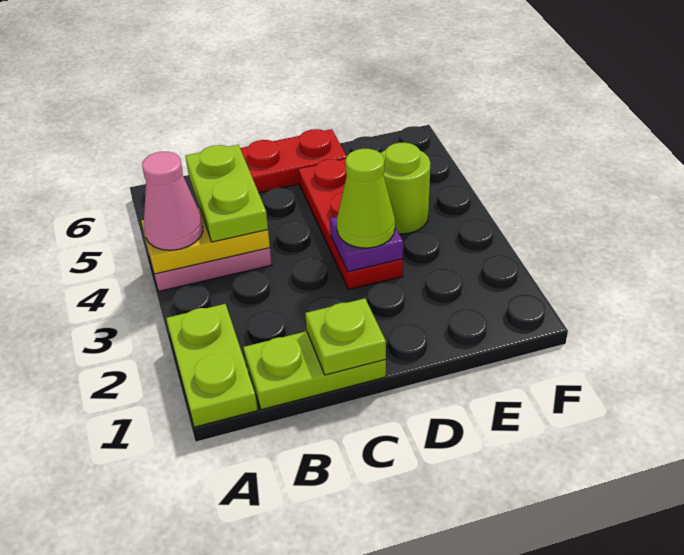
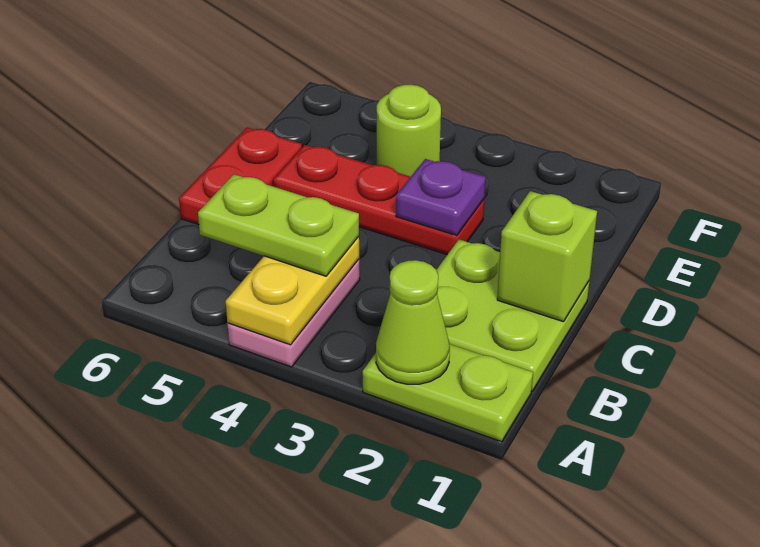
pink 1x1 cone [142,152,203,250] -> none
lime 1x2 plate [243,331,386,410] -> lime 2x2 plate [436,240,589,391]
lime 1x1 plate [305,298,386,375] -> lime 1x1 brick [497,191,597,322]
lime 1x1 cone [337,149,395,248] -> lime 1x1 cone moved to [376,260,450,384]

